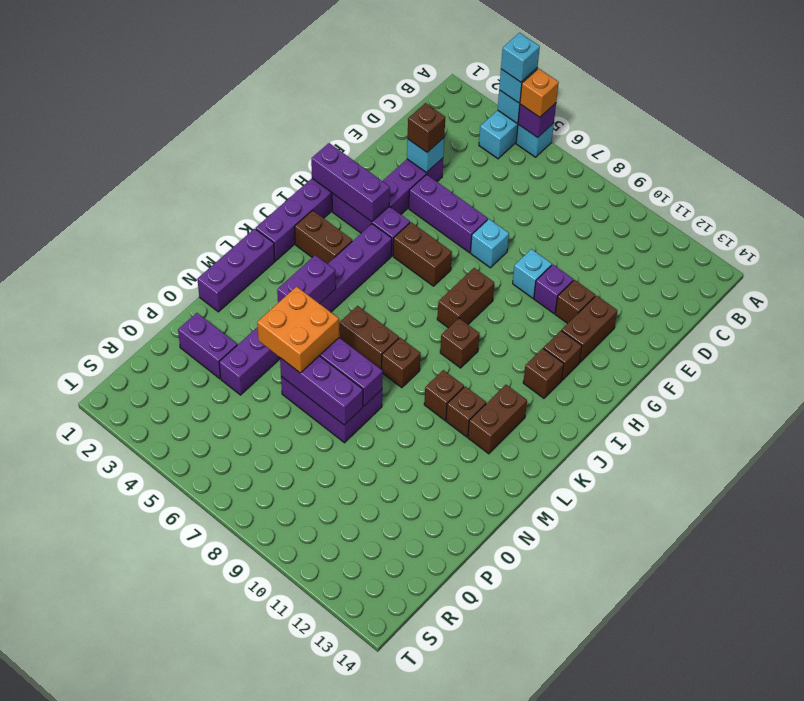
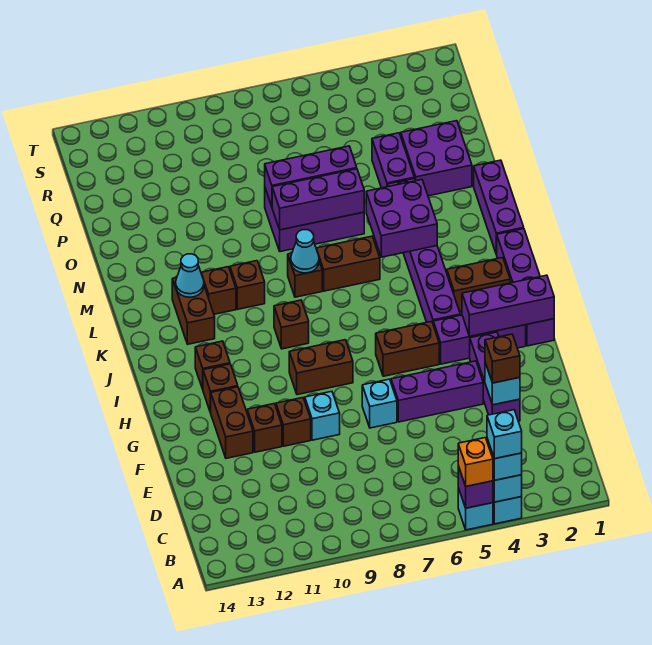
purple 1x1 brick [534,265,573,314] -> brown 1x1 brick [276,398,311,446]
brown 1x2 brick [437,268,494,328] -> brown 1x2 brick turned to [289,340,353,395]
purple 1x2 brick [277,255,336,304] -> purple 2x2 brick [366,180,437,257]
none -> cyan 1x1 cone [291,230,319,273]
none -> cyan 1x1 cone [176,254,204,297]
orange 2x2 brick [257,287,339,373] -> none
purple 1x2 brick [178,313,237,379] -> purple 2x2 brick [401,121,472,196]

